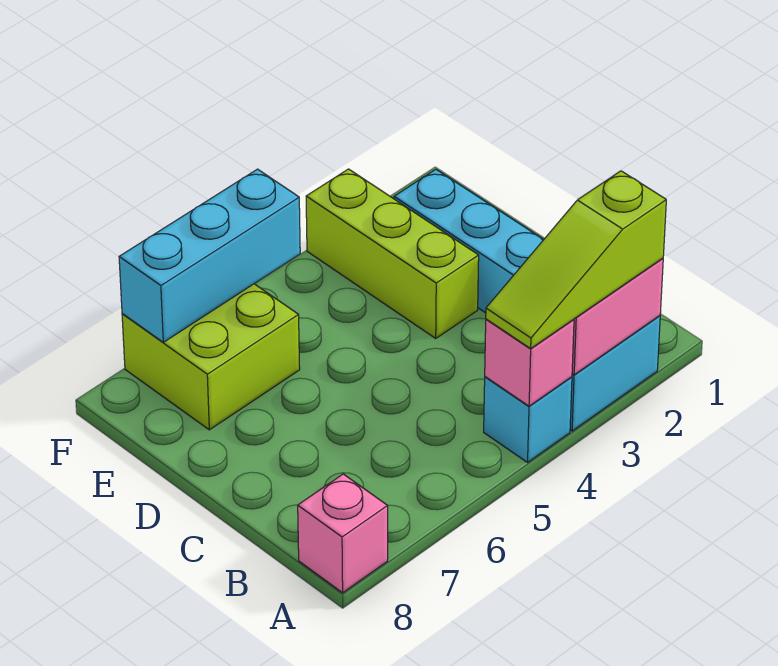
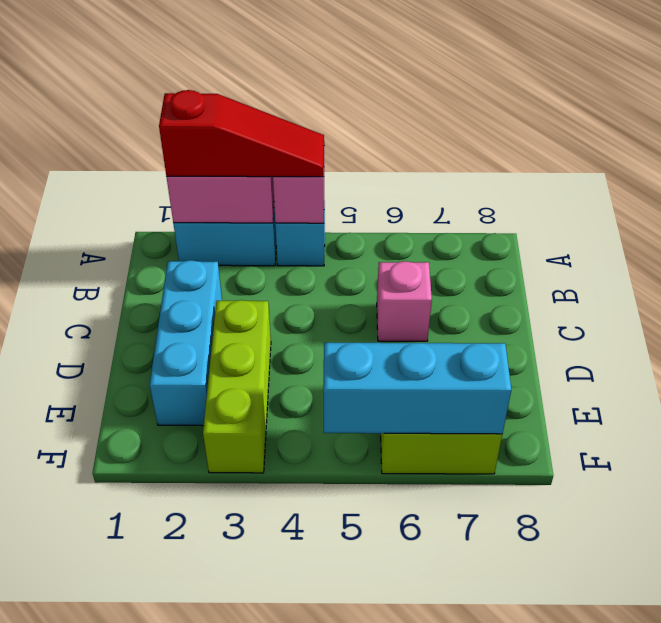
lime 1x3 slope [486,171,666,348] -> red 1x3 slope [159,90,324,177]
pink 1x1 brick [298,474,388,593] -> pink 1x1 brick moved to [377,261,432,341]

